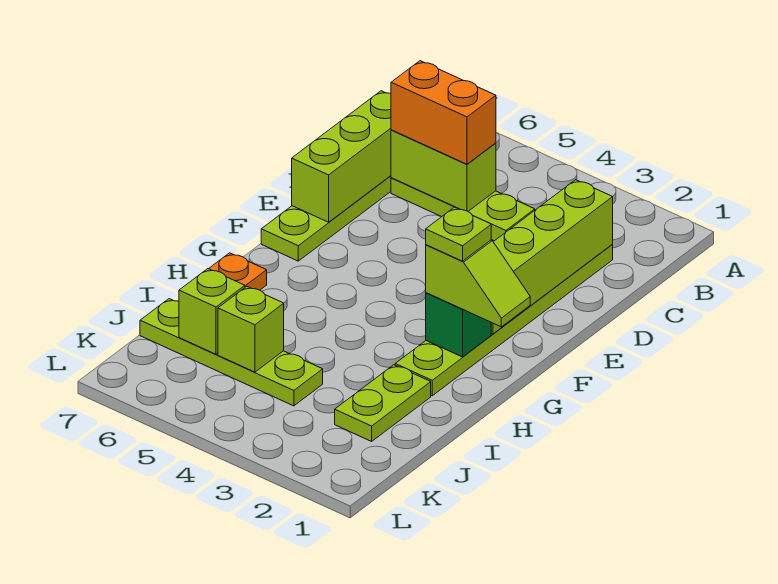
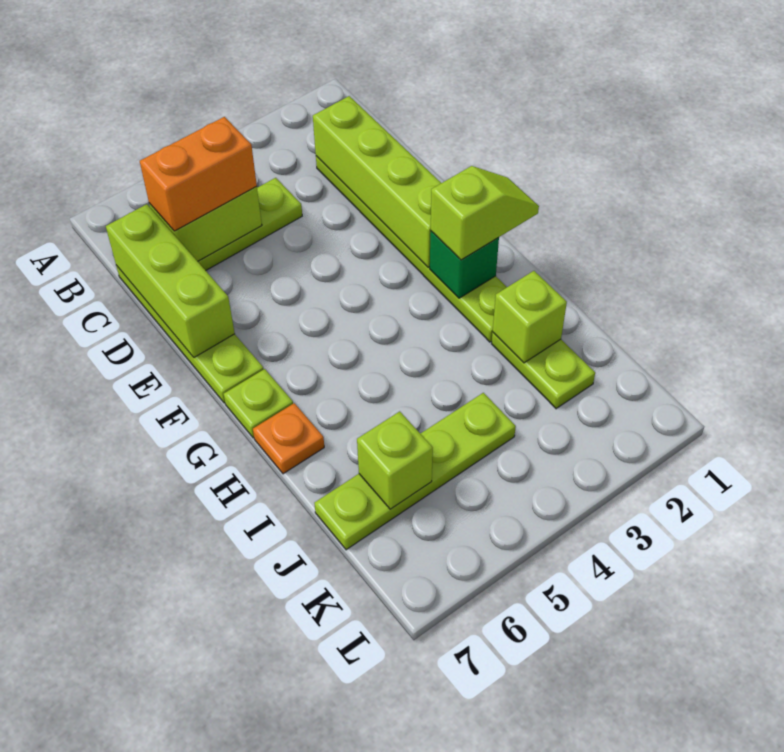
lime 1x1 plate [426,207,491,261] -> lime 1x1 plate moved to [224,369,293,438]
lime 1x1 brick [218,286,284,372] -> lime 1x1 brick moved to [493,271,567,363]

